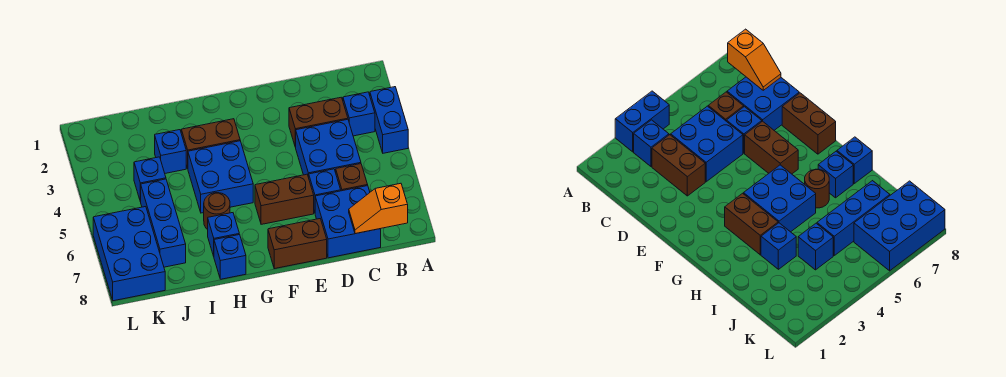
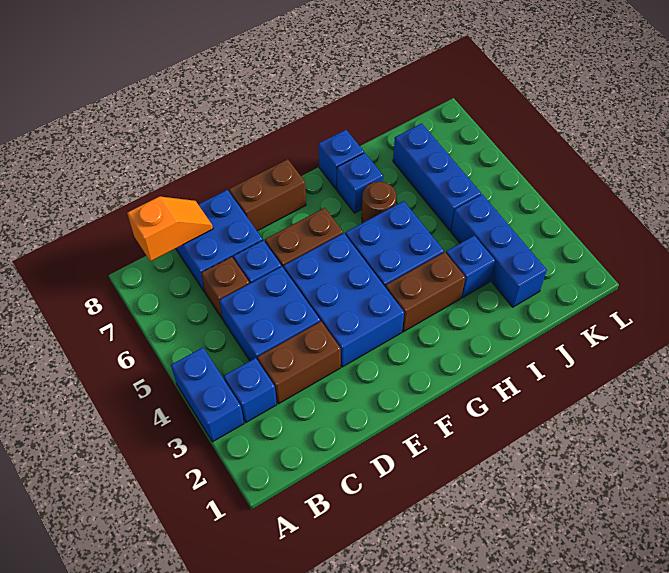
blue 1x1 brick [134,157,166,202] -> blue 1x3 brick [451,195,547,307]
blue 2x3 brick [93,207,165,301] -> blue 2x3 brick moved to [284,233,404,367]

